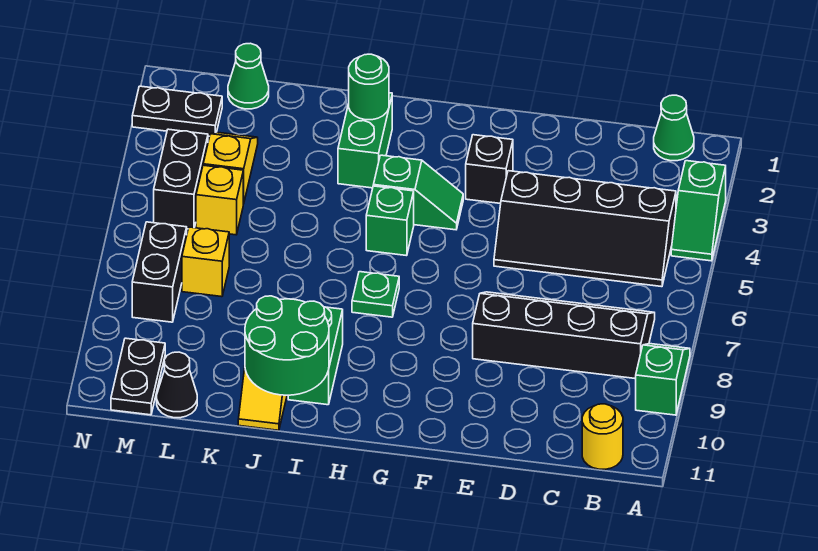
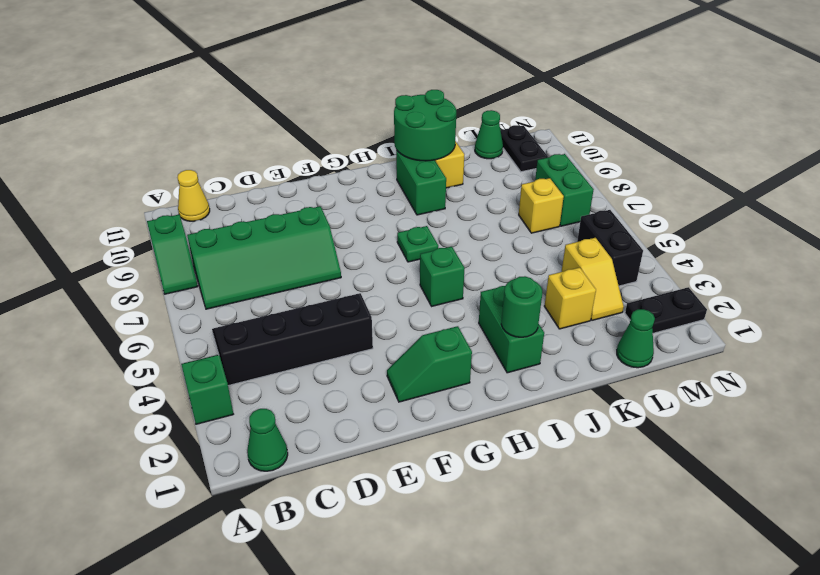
black 2x4 slope [473,292,655,379] -> green 2x4 slope [187,206,341,309]
yellow 1x1 round brick [582,404,623,469] -> yellow 1x1 cone [177,170,210,221]
black 1x1 brick [466,135,513,204] -> none
green 1x2 slope [373,155,463,230] -> green 1x2 slope moved to [387,326,472,402]
yellow 1x1 brick [196,165,243,235] -> yellow 1x1 brick moved to [544,267,596,329]
black 1x1 cone [157,352,197,418] -> green 1x1 cone [475,110,503,159]
black 1x2 brick [132,222,187,322] -> green 1x2 brick [535,154,594,226]

